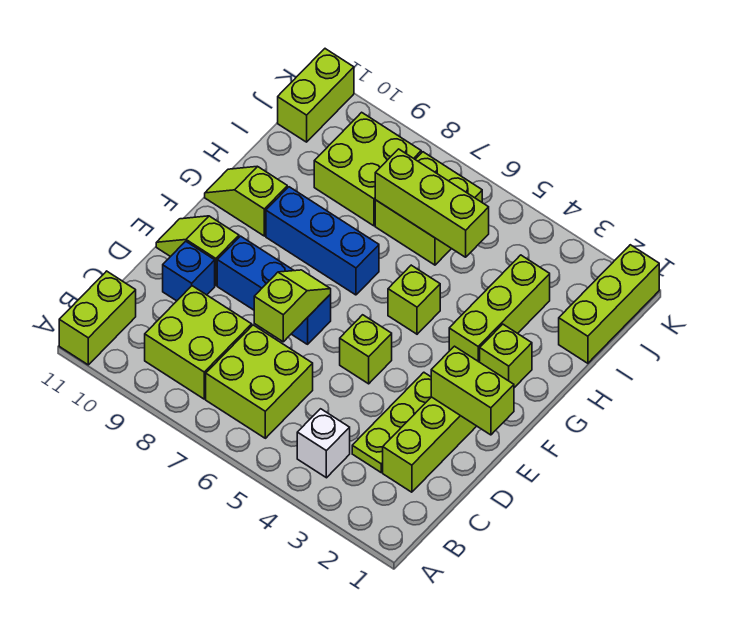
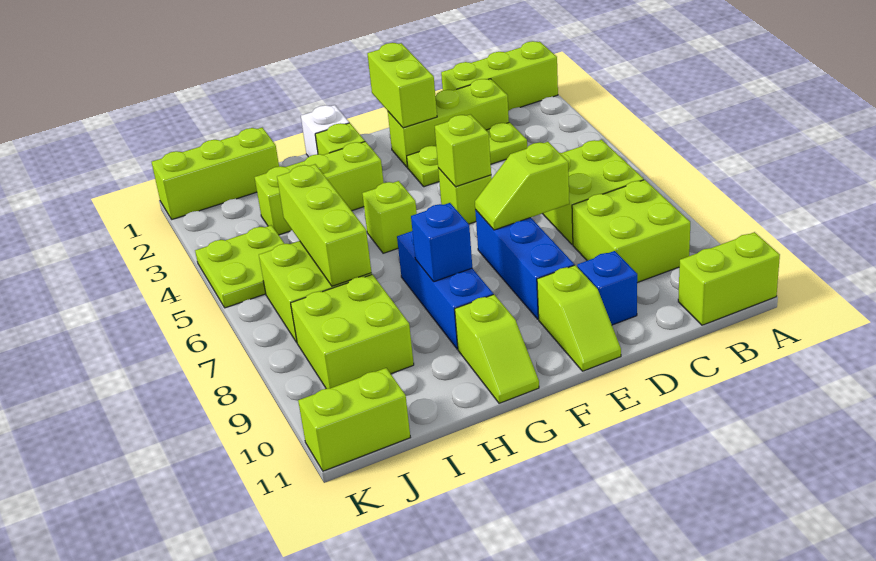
none -> lime 1x3 brick [441,41,558,111]
white 1x1 brick [297,409,350,478] -> white 1x1 brick moved to [301,105,349,157]
none -> lime 1x1 brick [435,114,491,187]
none -> blue 1x1 brick [411,203,472,282]
none -> lime 2x2 plate [195,225,284,308]

